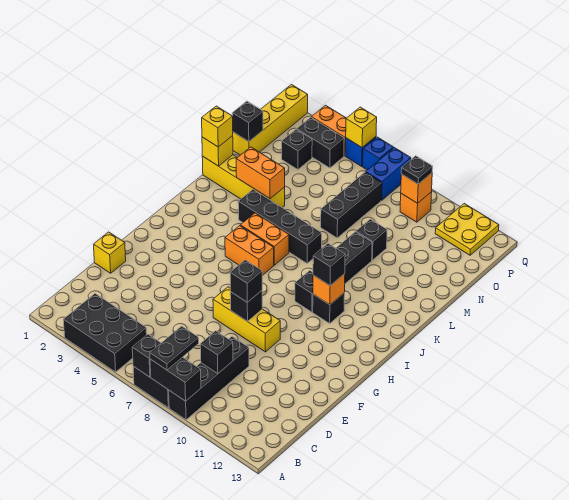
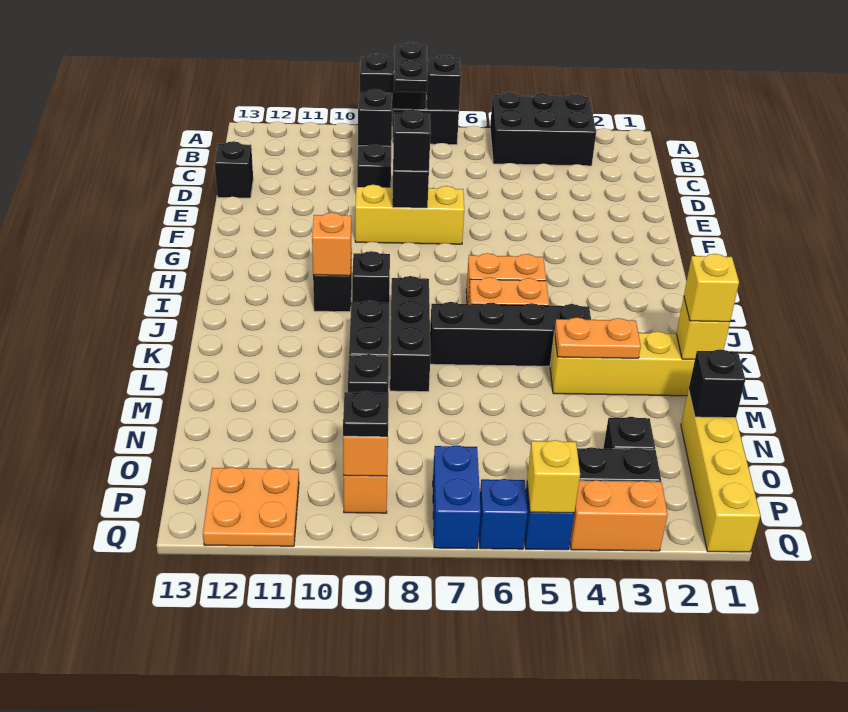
yellow 1x1 brick [94,232,126,273] -> none
black 1x1 brick [313,244,345,286] -> black 1x1 brick moved to [215,141,253,198]
orange 1x2 brick [236,147,285,199] -> orange 1x2 plate [555,318,641,358]
black 1x3 brick [321,172,382,238] -> black 1x3 brick moved to [390,276,431,392]
yellow 2x2 plate [435,204,499,255] -> orange 2x2 plate [203,467,299,546]

